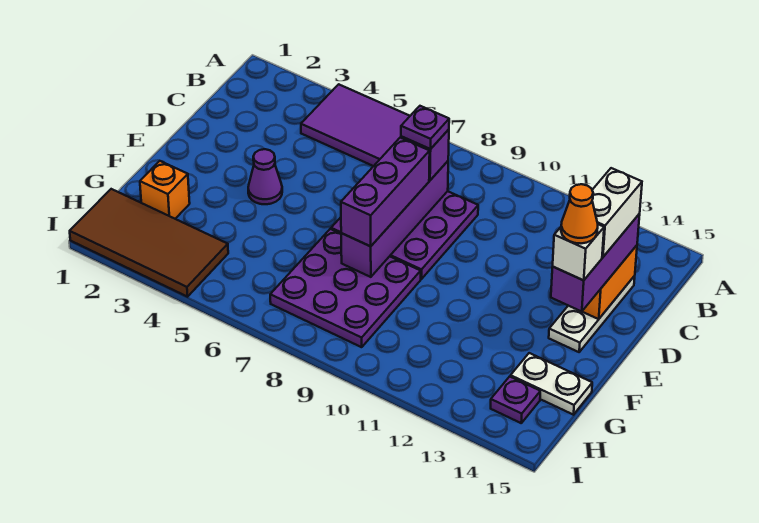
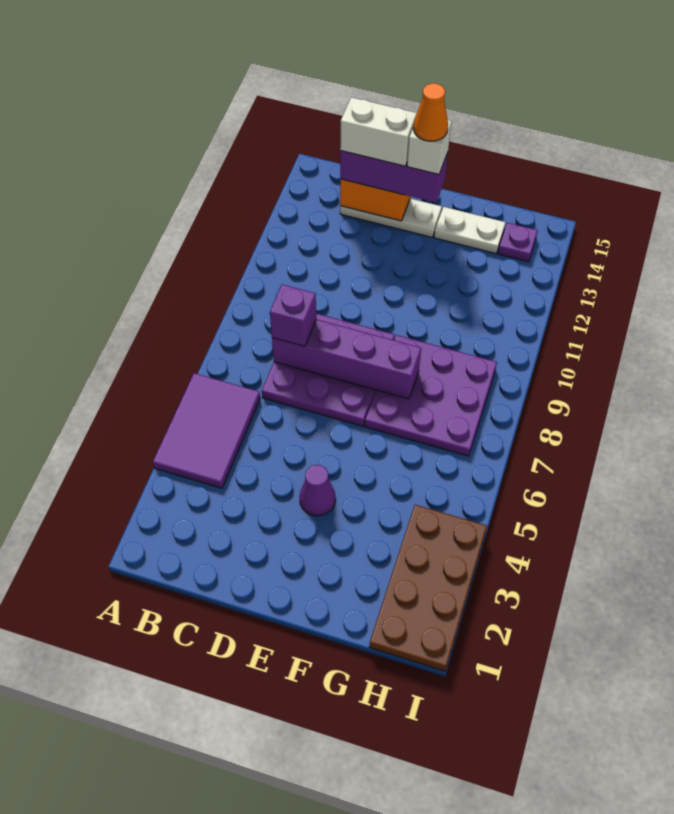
purple 1x1 plate [401,106,449,149] -> none
purple 1x3 brick [341,138,430,246] -> none
orange 1x1 brick [140,161,190,219] -> none
white 1x2 plate [511,353,592,415] -> white 1x2 plate turned to [434,207,505,254]
brown 2x4 tile [70,189,228,297] -> brown 2x4 plate [369,505,487,671]

